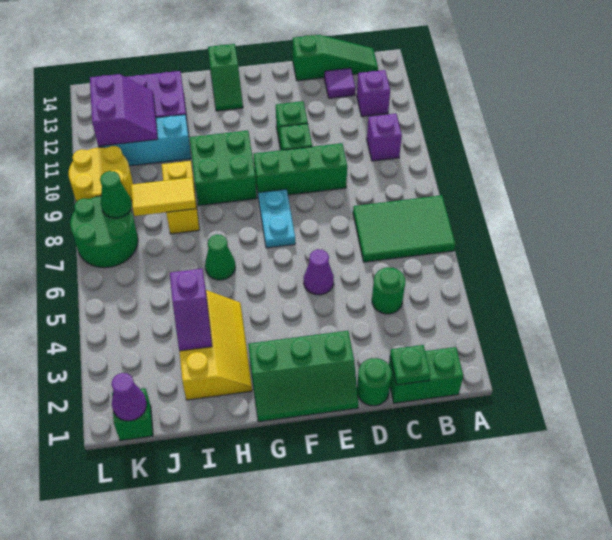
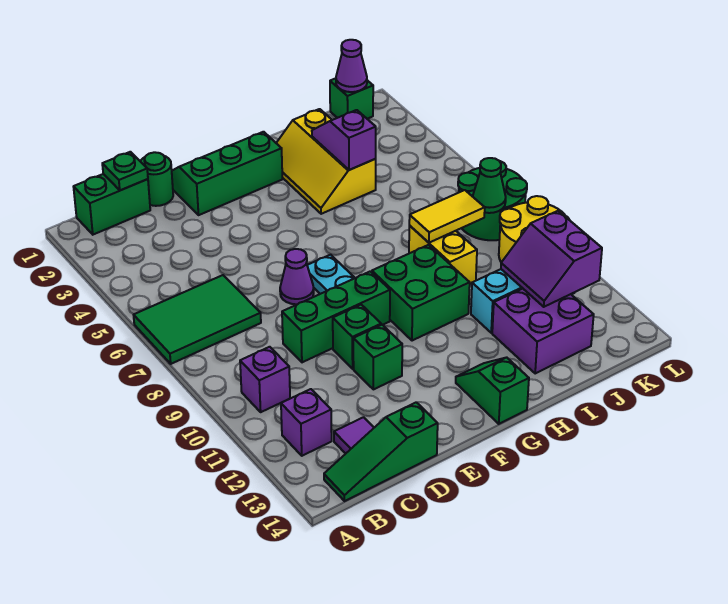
green 1x1 round brick [372,267,405,314] -> none
purple 1x1 cone [304,249,334,295] -> purple 1x1 cone moved to [280,249,314,304]
green 1x1 cone [205,235,235,280] -> none

